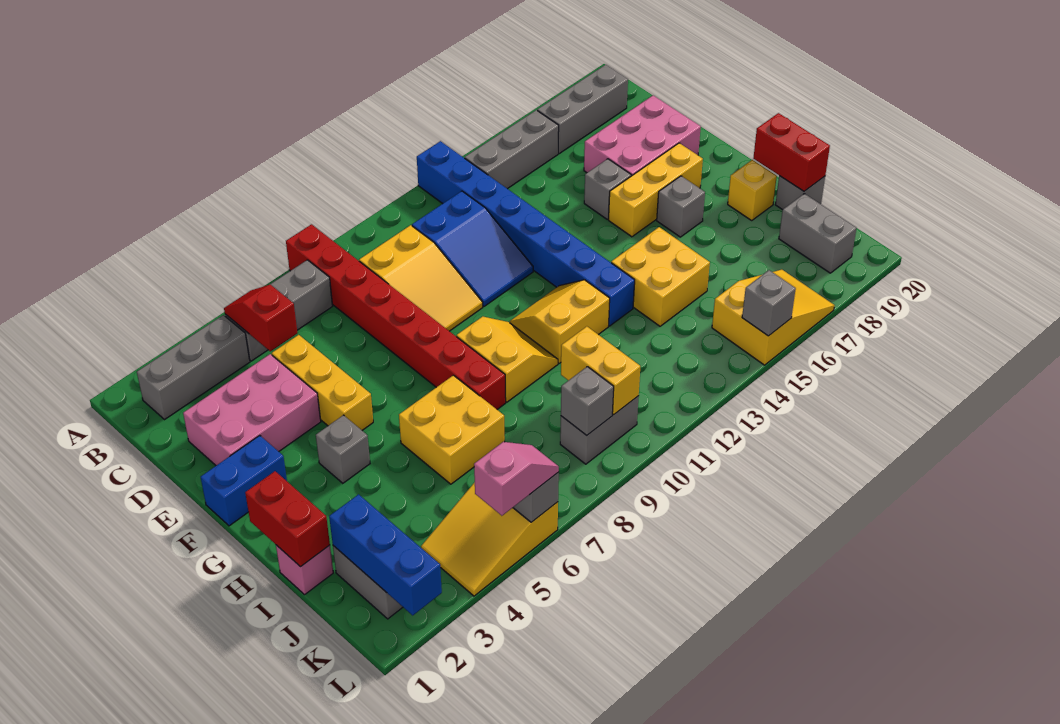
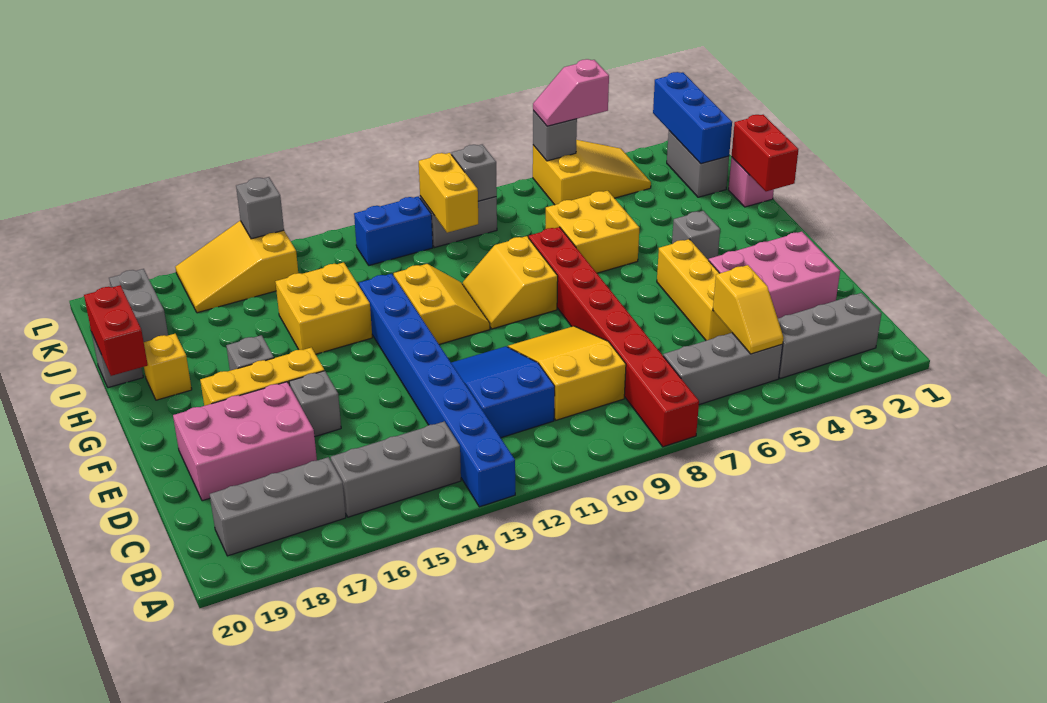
red 1x2 slope [224,285,297,351] -> yellow 1x2 slope [713,265,784,354]
blue 1x2 brick [201,435,287,526] -> blue 1x2 brick moved to [354,196,433,265]
yellow 2x2 slope [510,280,610,363] -> yellow 2x2 slope turned to [394,264,490,344]

